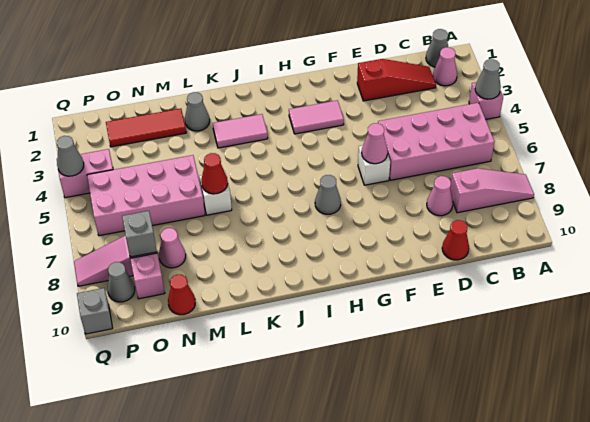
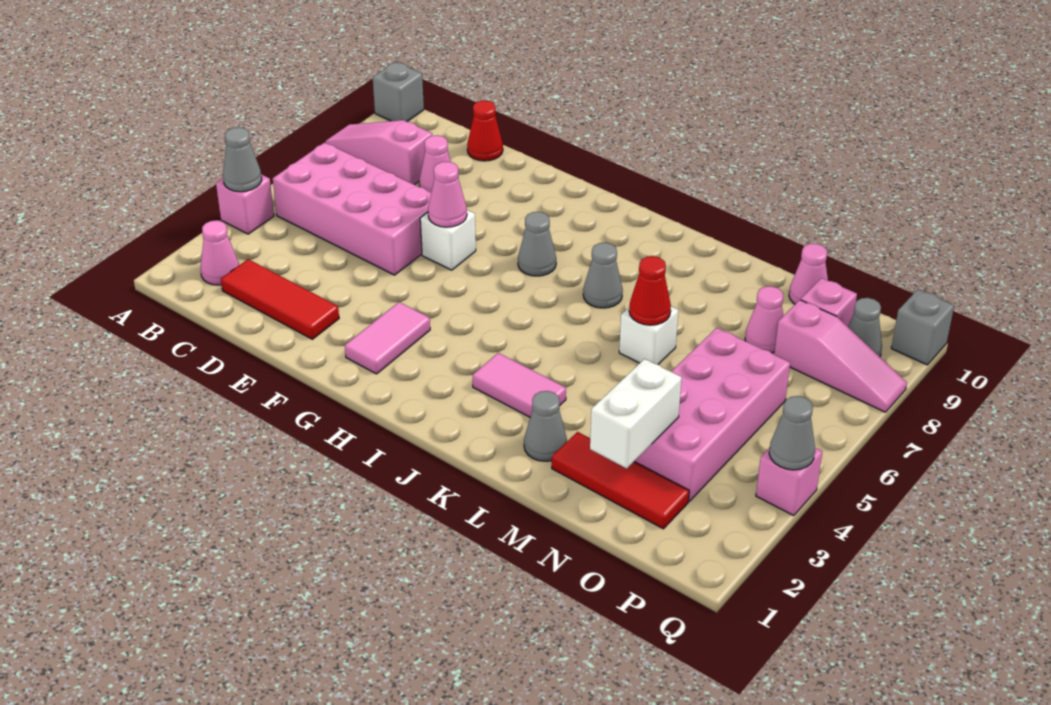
grey 1x1 cone [426,29,448,67] -> grey 1x1 cone moved to [583,243,623,308]
red 1x3 slope [357,59,436,101] -> red 1x3 tile [221,259,339,339]
pink 1x2 tile [289,100,344,134] -> pink 1x2 tile turned to [345,302,430,374]
pink 2x4 brick [87,155,205,236] -> pink 2x4 brick turned to [634,328,790,501]
none -> white 1x2 brick [590,359,682,469]
red 1x1 cone [168,275,195,315] -> pink 1x1 cone [789,244,828,304]
grey 1x1 brick [122,211,157,257] -> grey 1x1 brick moved to [373,62,424,122]
pink 1x2 brick [58,149,113,198] -> pink 1x1 brick [756,448,823,516]

